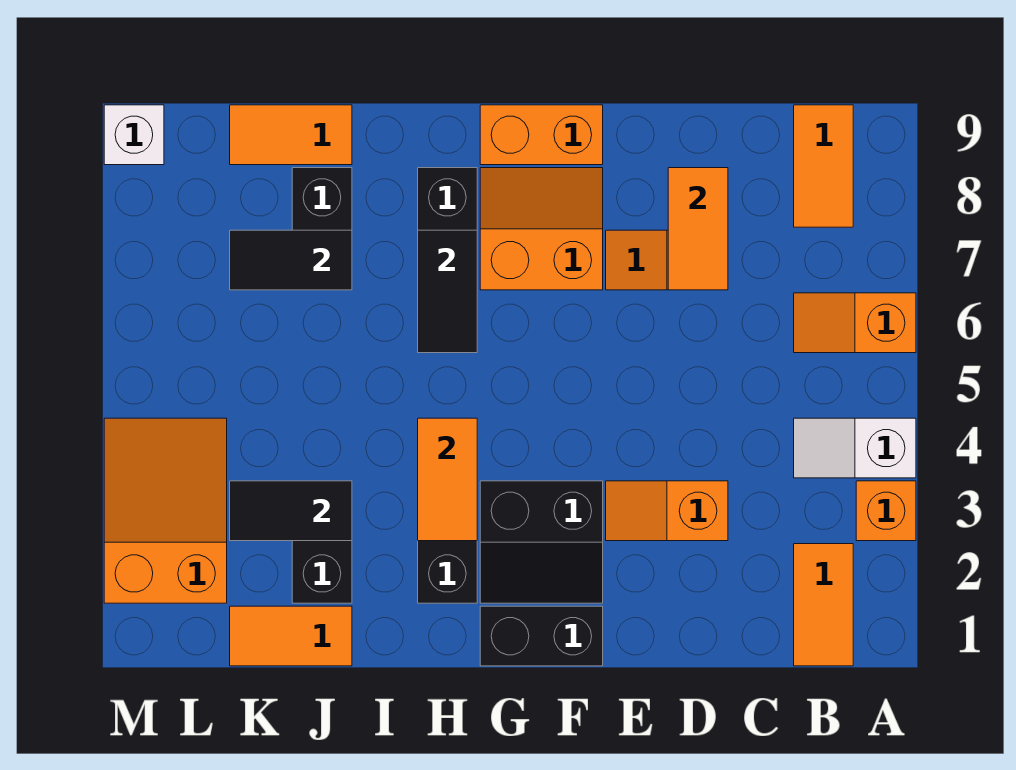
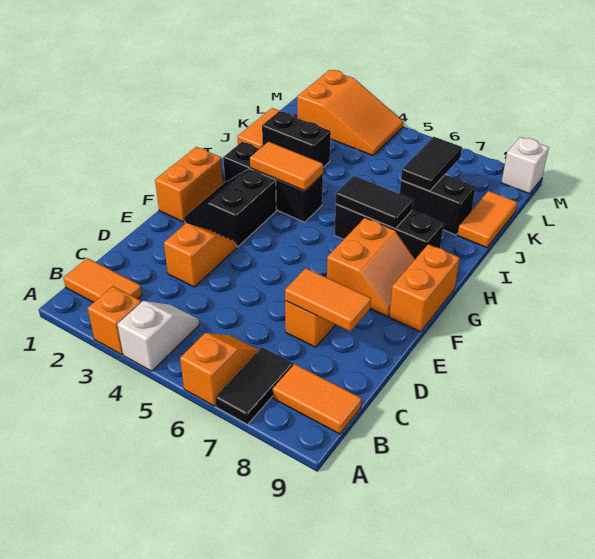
black 1x2 brick [480,606,603,666] -> orange 1x2 brick [155,147,223,222]
black 1x2 tile [230,481,352,541] -> black 1x2 tile moved to [215,347,293,424]

